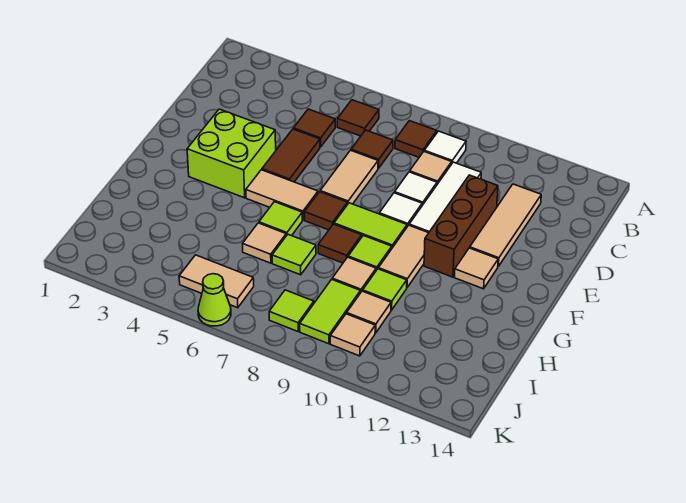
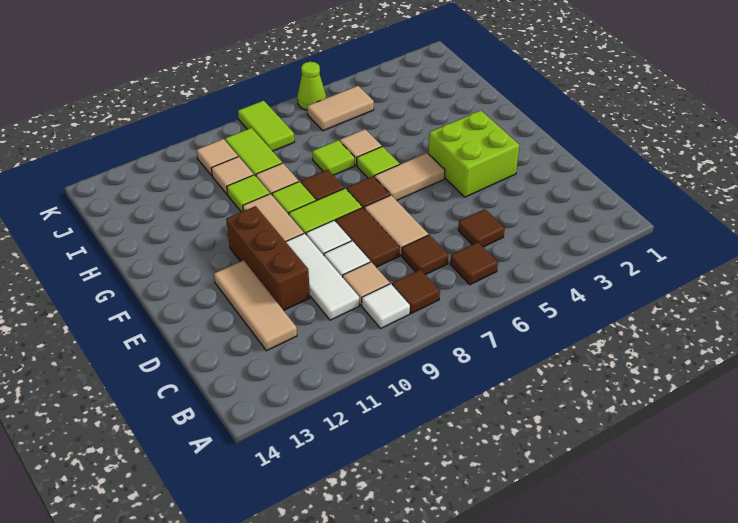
brown 1x2 tile [262,129,320,182] -> brown 1x2 tile moved to [336,208,400,267]
tan 1x1 tile [454,248,498,289] -> none
lime 1x1 tile [269,290,314,331] -> lime 1x2 tile [238,101,294,151]

